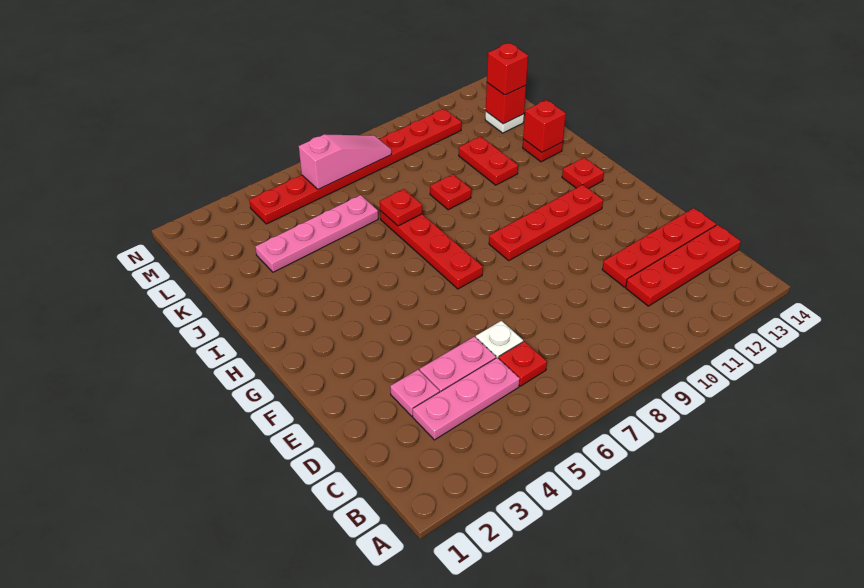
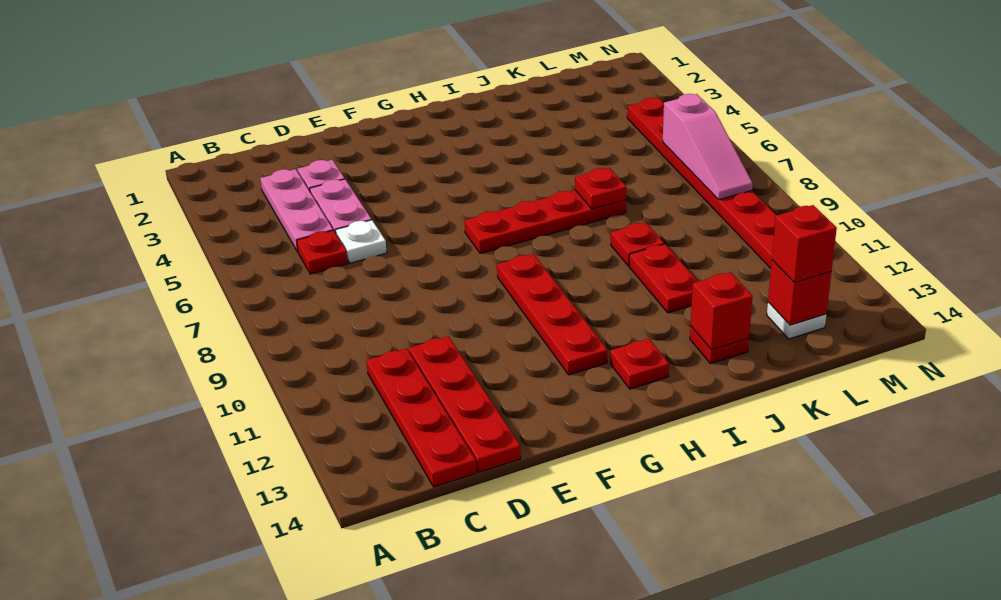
red 1x2 plate [459,136,518,185] -> red 1x2 plate turned to [629,244,698,313]
pink 1x4 plate [255,195,378,272] -> none

